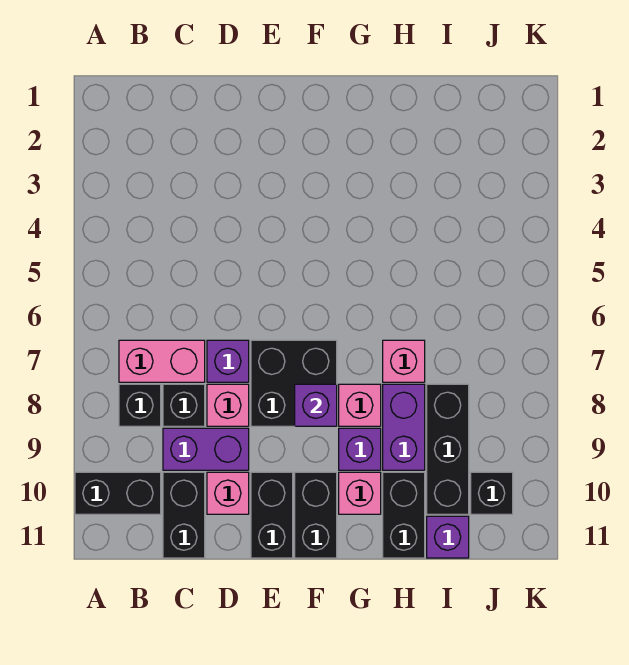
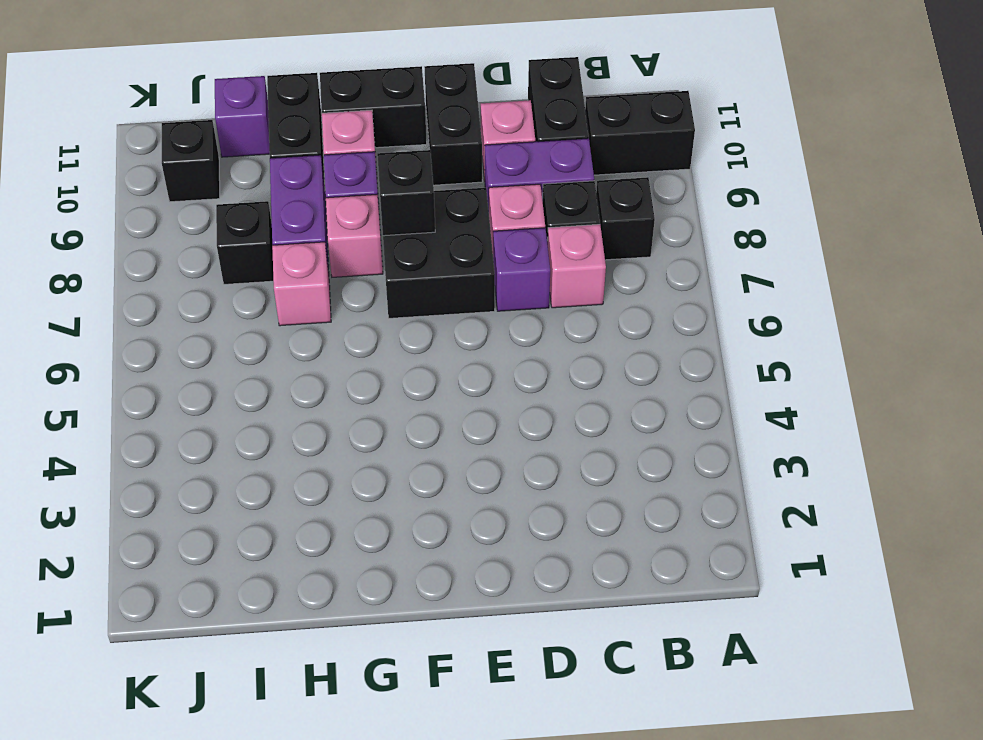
pink 1x2 brick [119,340,205,382] -> pink 1x1 brick [548,224,606,308]
purple 1x1 brick [295,384,337,426] -> black 1x1 brick [377,150,435,236]
black 1x2 brick [295,472,337,558] -> black 1x2 brick turned to [320,66,427,148]
black 1x3 brick [427,384,469,514] -> black 1x1 brick [216,201,273,284]

